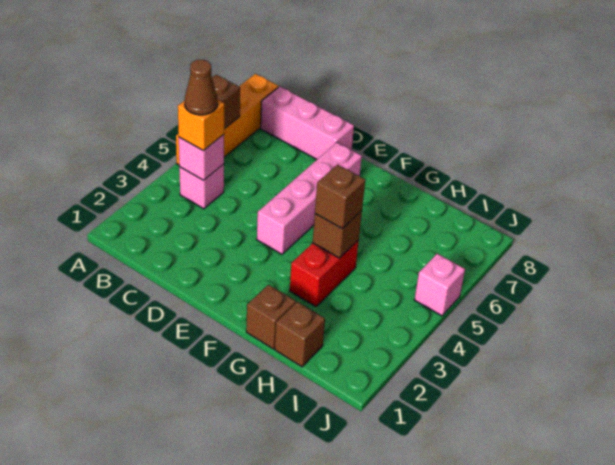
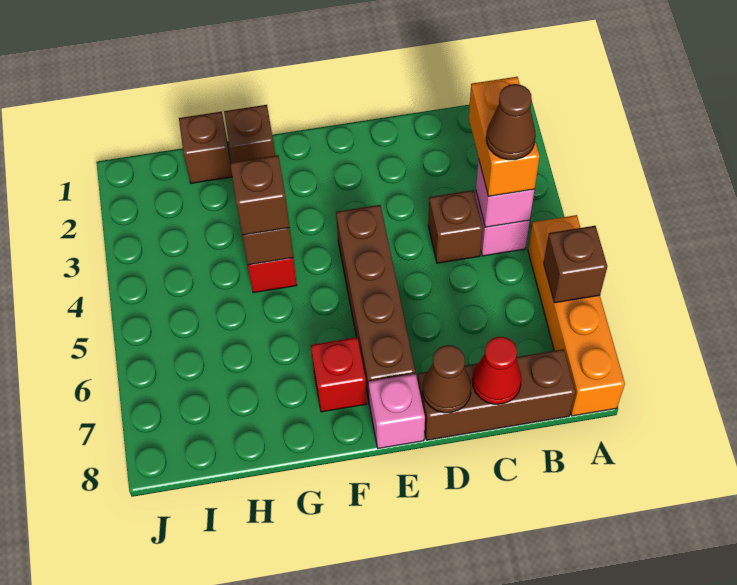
orange 1x1 brick [178,100,224,151] -> orange 1x2 brick [469,77,540,196]
pink 1x3 brick [261,87,354,159] -> brown 1x3 brick [418,349,575,440]
none -> brown 1x1 brick [428,190,483,263]
none -> red 1x1 cone [472,337,521,404]
none -> brown 1x1 cone [423,345,471,413]
pink 1x4 brick [257,142,362,254] -> brown 1x4 brick [336,205,415,401]
none -> red 1x1 brick [311,337,367,412]
pink 1x1 brick [414,254,465,316] -> pink 1x1 brick moved to [369,374,425,449]

